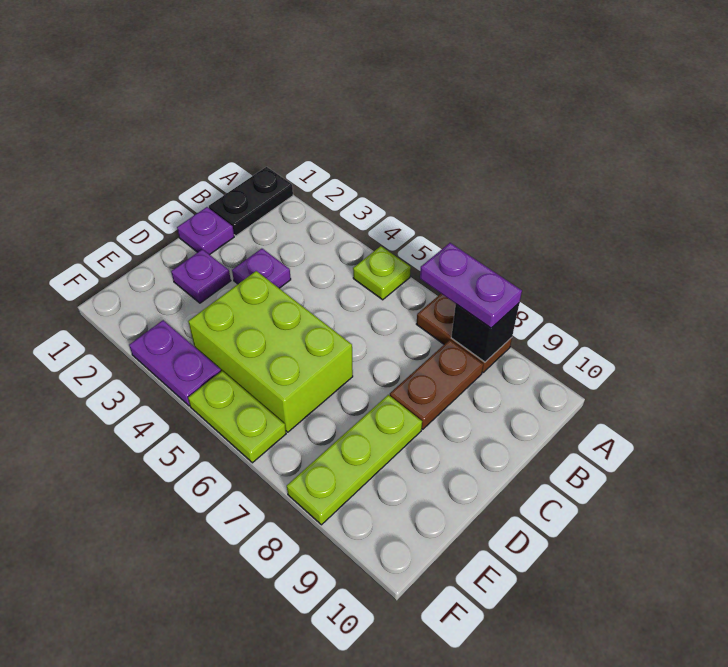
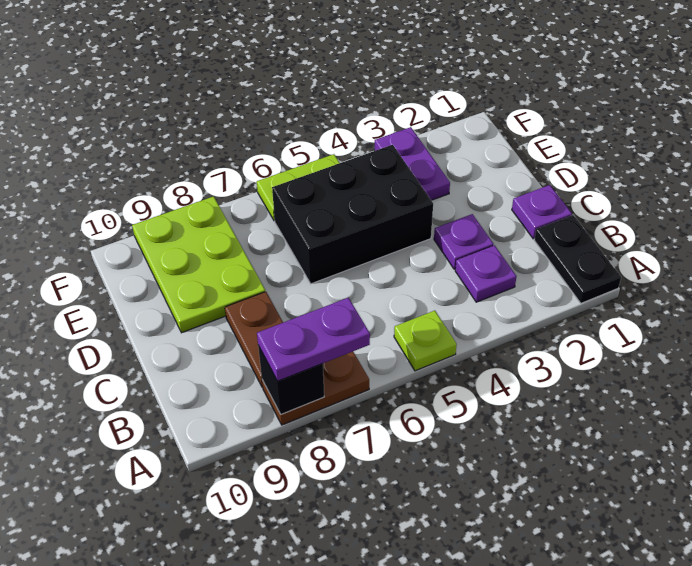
purple 1x1 plate [171,249,231,303] -> purple 1x1 plate moved to [455,245,517,302]
lime 2x3 brick [188,271,353,432] -> black 2x3 brick [272,145,433,284]
lime 1x3 plate [287,395,422,525] -> lime 2x3 plate [132,196,265,333]
purple 1x2 plate [129,320,221,406] -> purple 1x2 plate turned to [375,127,450,200]

